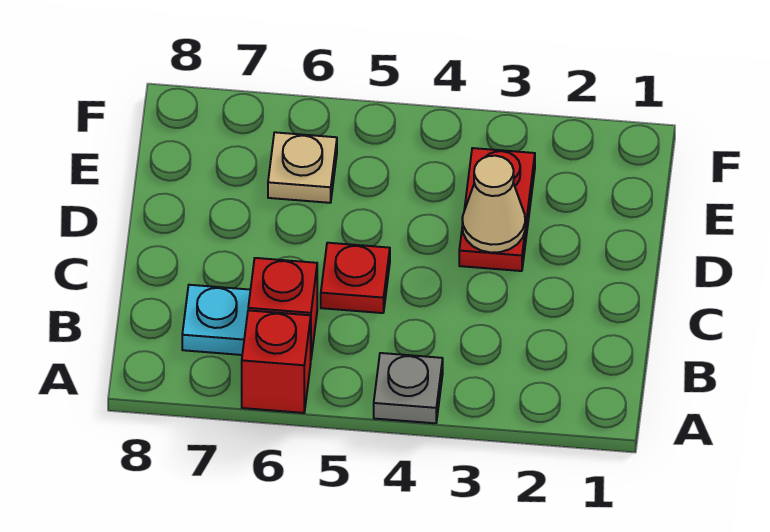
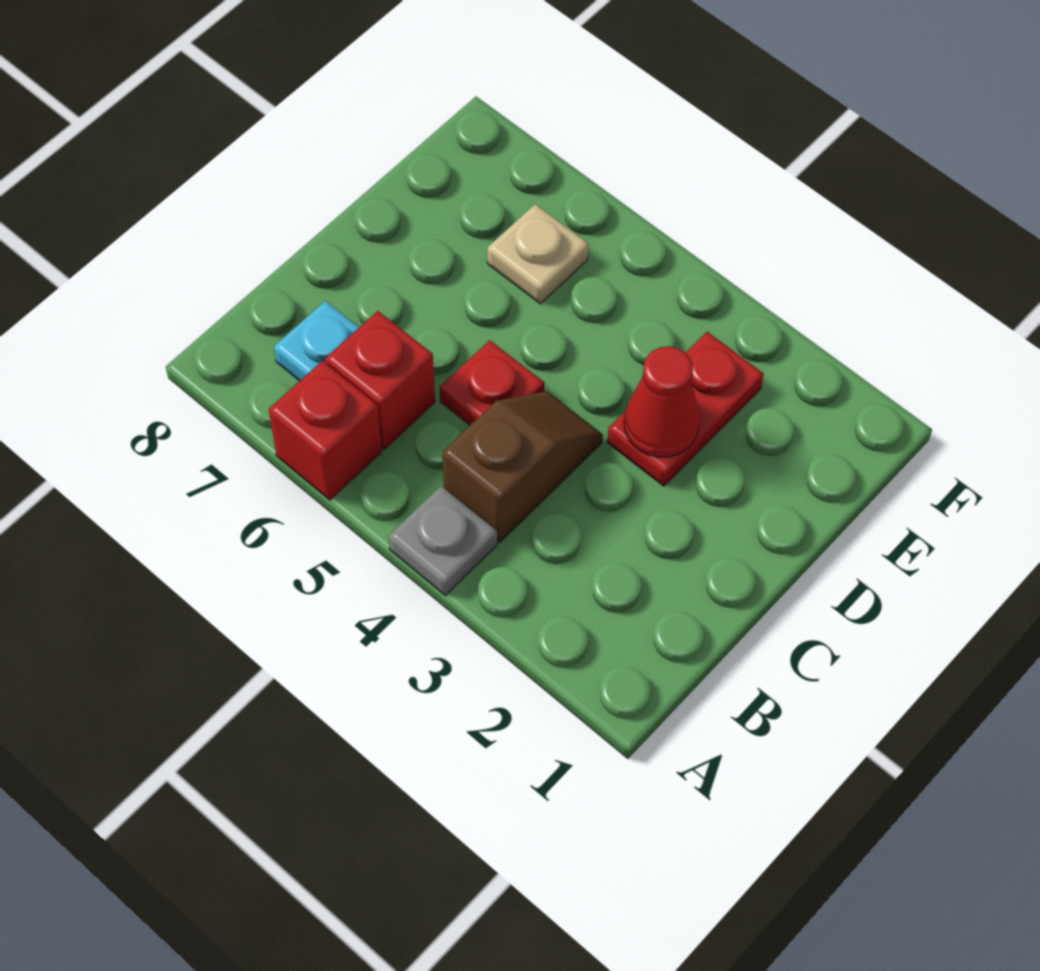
none -> brown 1x2 slope [442,391,603,542]
tan 1x1 cone [462,156,525,253] -> red 1x1 cone [624,346,700,457]

